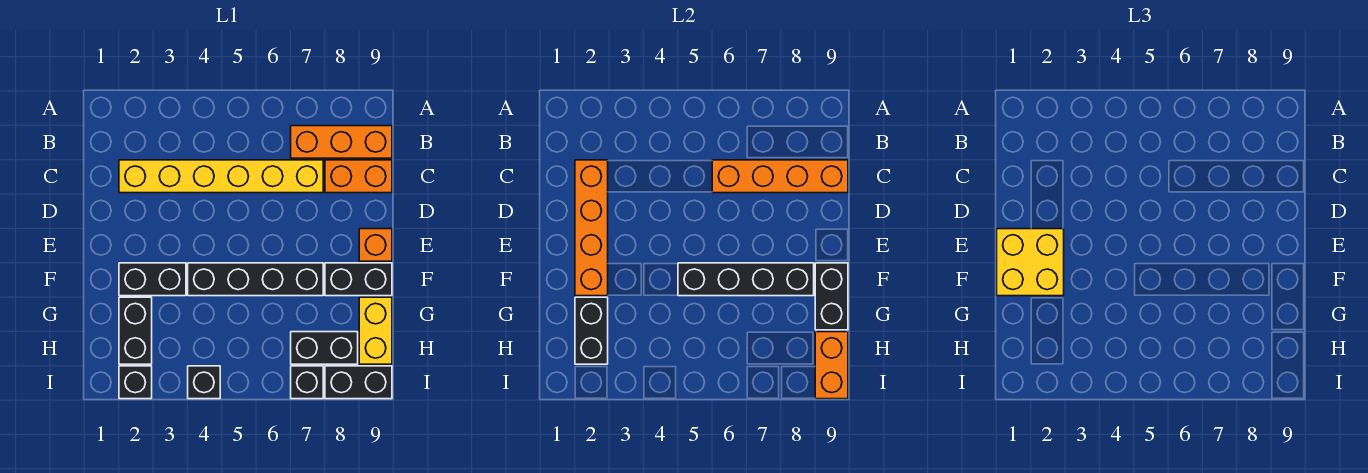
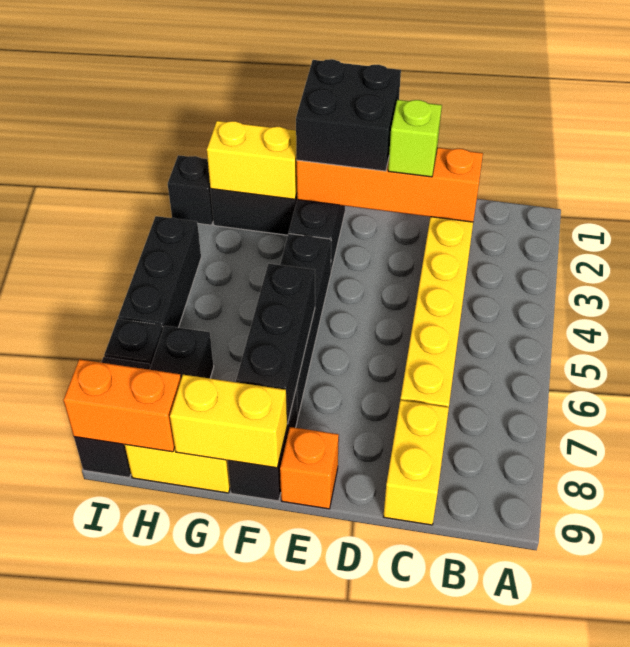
orange 1x3 brick [291,126,392,158] -> none
orange 1x4 brick [712,160,848,193] -> none
orange 1x2 brick [325,160,392,193] -> yellow 1x2 brick [383,400,449,525]
none -> lime 1x1 brick [388,100,442,177]
yellow 2x2 brick [997,229,1064,296] -> black 2x2 brick [296,59,401,171]
black 1x4 brick [678,263,814,296] -> black 1x3 brick [236,264,315,424]
black 1x2 brick [815,263,848,330] -> yellow 1x2 brick [170,375,287,468]
black 1x2 brick [575,297,608,364] -> yellow 1x2 brick [207,121,297,199]
black 1x1 brick [188,366,220,399] -> black 1x3 brick [118,216,201,329]

